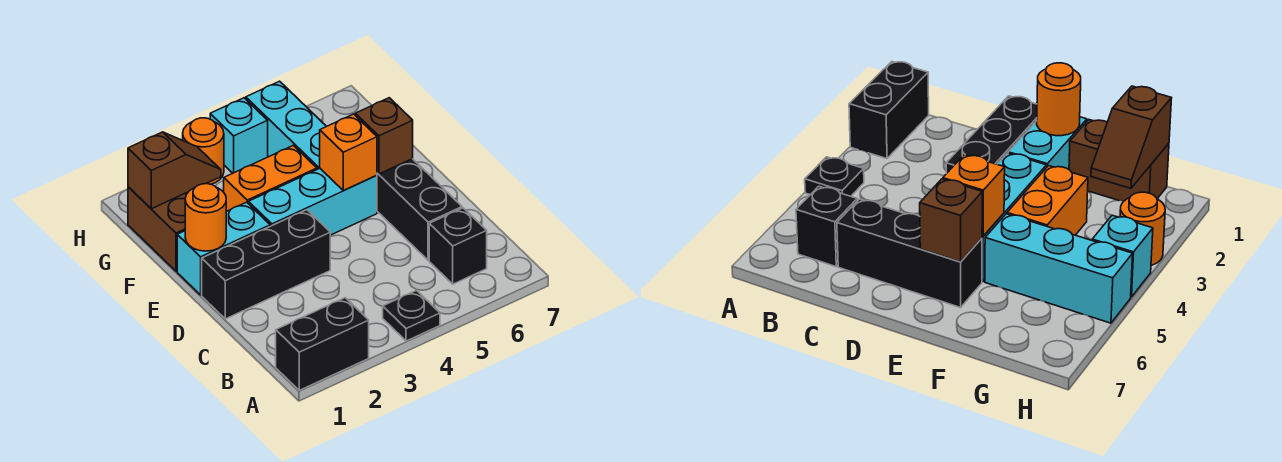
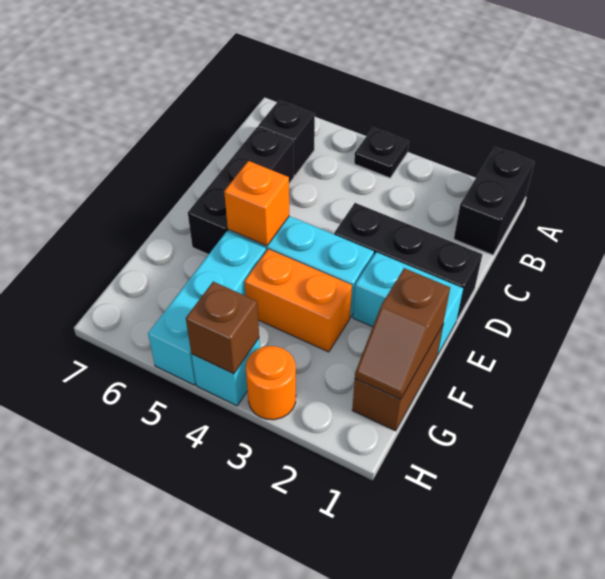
black 1x2 brick [276,298,369,390] -> black 1x2 brick turned to [454,147,534,255]
orange 1x1 round brick [185,184,226,251] -> none
brown 1x1 brick [355,98,413,174] -> brown 1x1 brick moved to [186,282,259,374]
brown 1x2 slope [128,132,221,209] -> brown 1x2 slope turned to [355,268,450,400]

